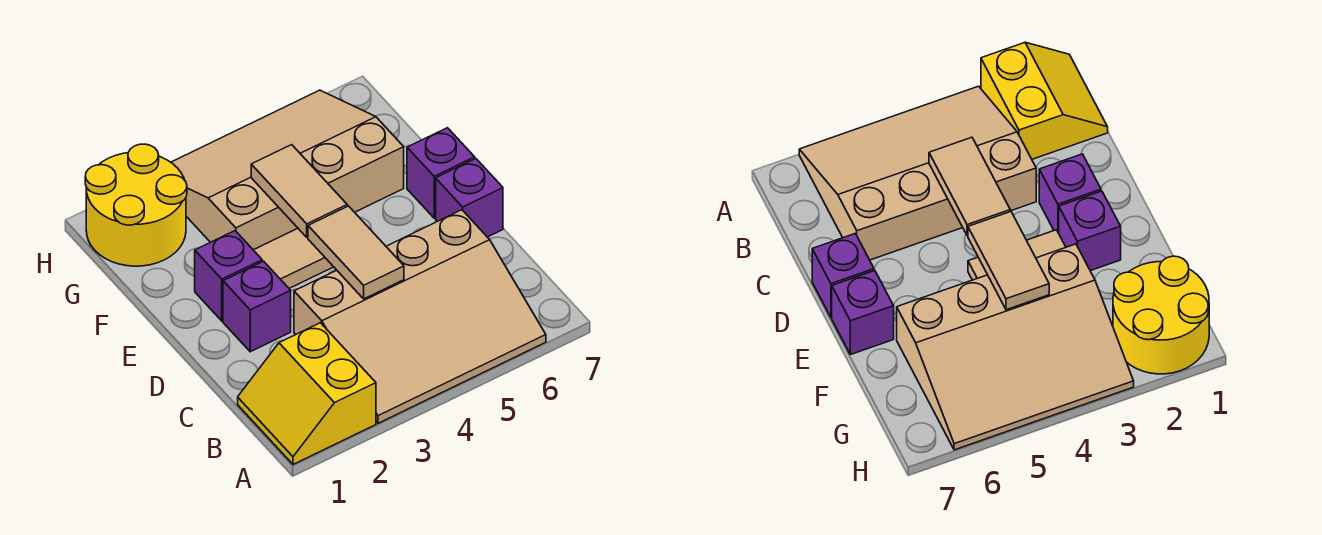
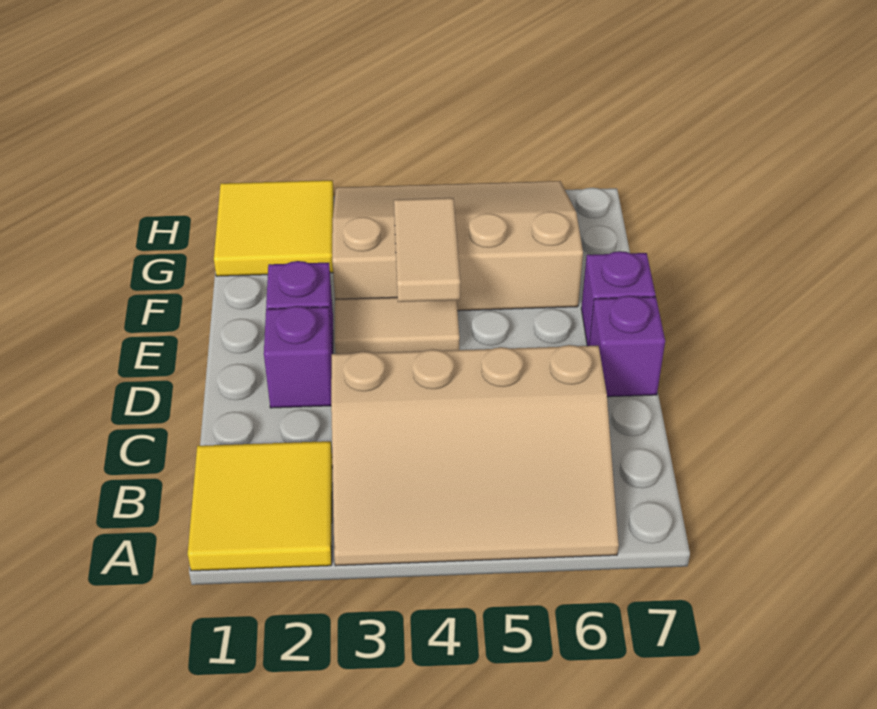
yellow 2x2 slope [238,323,376,464] -> yellow 2x2 tile [188,441,332,571]
tan 1x2 tile [308,206,404,299] -> none
yellow 2x2 round brick [85,144,187,266] -> yellow 2x2 tile [214,180,334,276]

